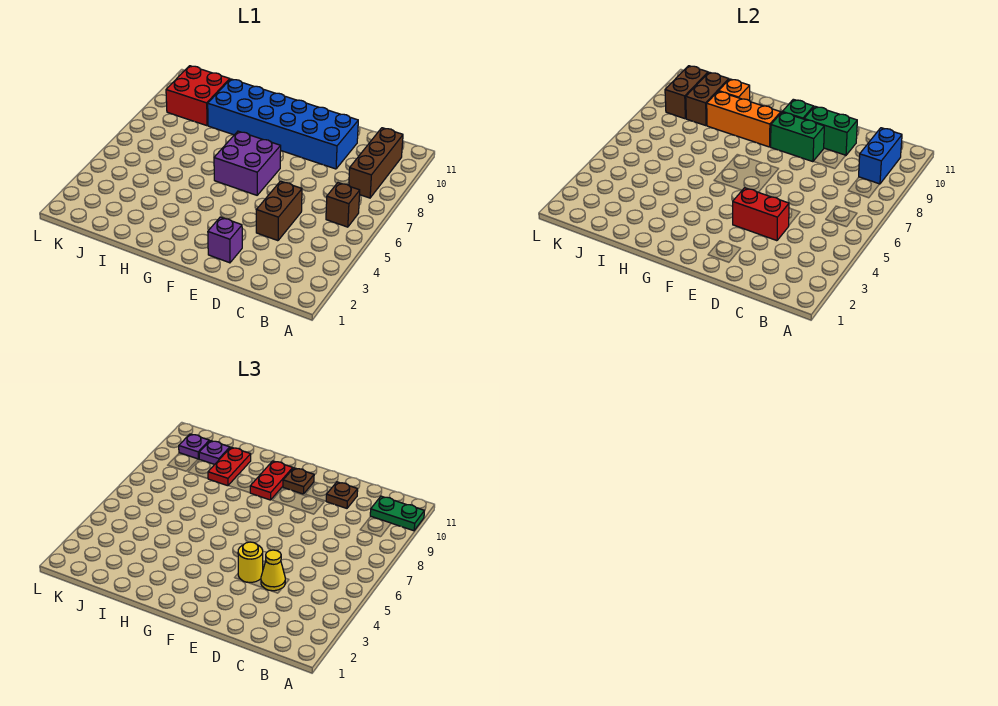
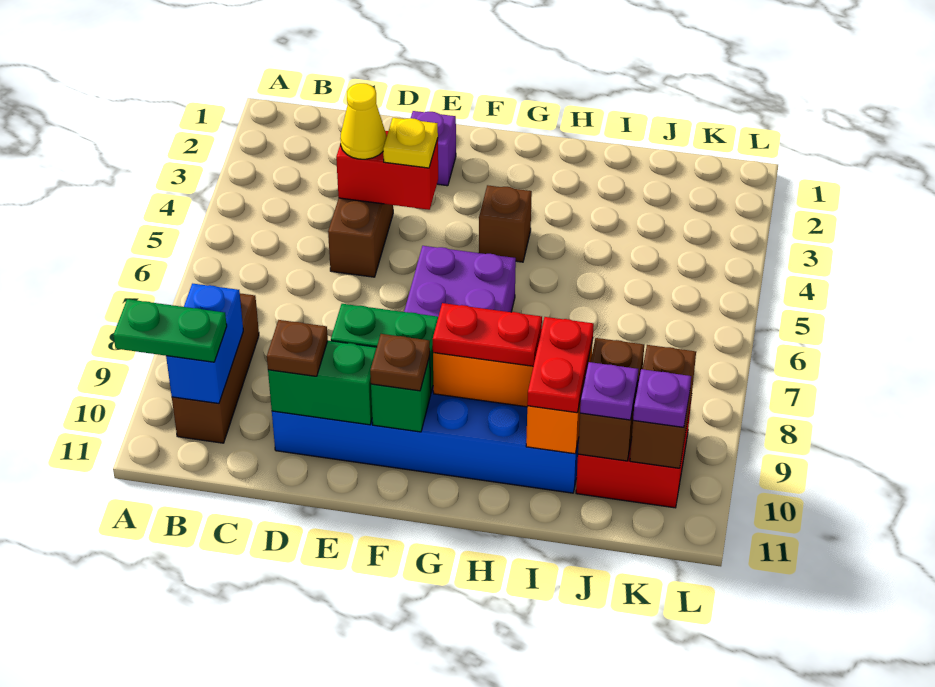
brown 1x1 brick [326,183,360,227] -> brown 1x1 brick moved to [479,185,532,262]
yellow 1x1 round brick [238,542,263,582] -> yellow 1x1 plate [383,118,438,168]
red 1x2 plate [250,461,293,500] -> red 1x2 plate turned to [433,303,542,366]

